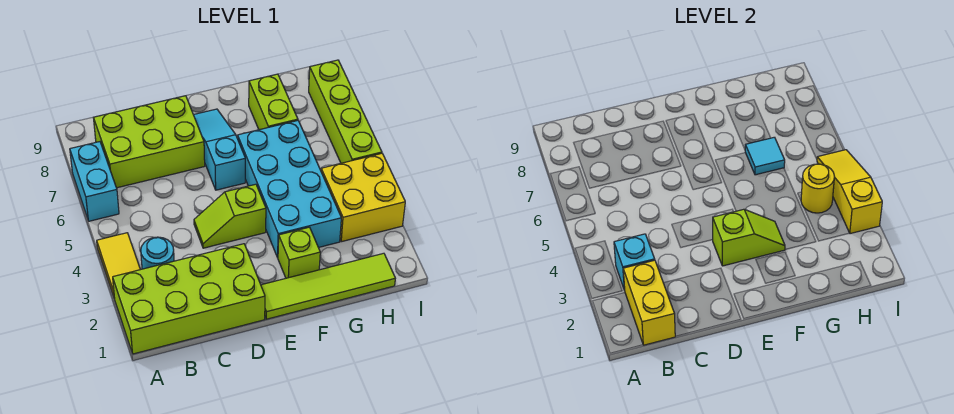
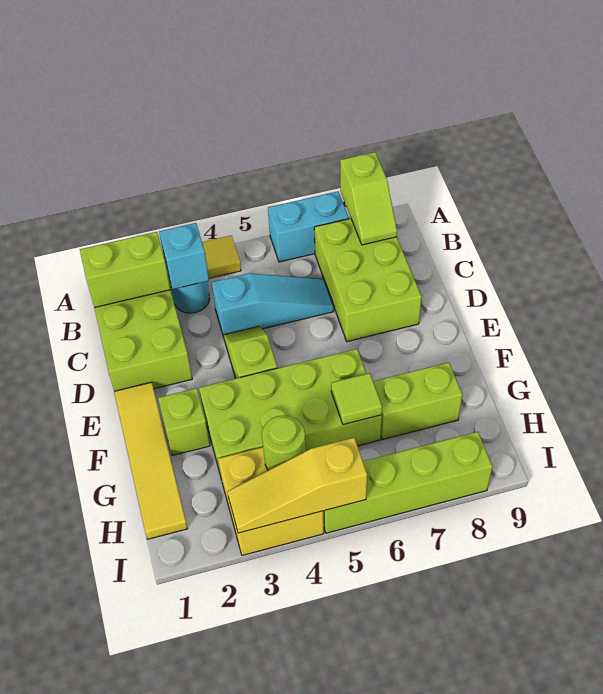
yellow 1x2 brick [623,260,675,345] -> lime 1x2 brick [80,232,171,308]
lime 1x4 tile [261,253,395,319] -> yellow 1x4 tile [114,382,188,539]
lime 1x2 slope [713,209,785,266] -> lime 1x2 slope moved to [340,152,397,245]
cyan 1x3 slope [194,109,245,190] -> cyan 1x3 slope moved to [211,273,334,337]
cyan 2x4 brick [238,121,341,258] -> lime 2x4 brick [199,349,382,476]
cyan 1x1 tile [745,137,785,175] -> lime 1x1 tile [331,373,382,425]
yellow 1x1 round brick [801,164,834,213] -> lime 1x1 round brick [262,415,306,470]
yellow 1x3 slope [817,150,882,234] -> yellow 1x3 slope turned to [227,438,367,533]

